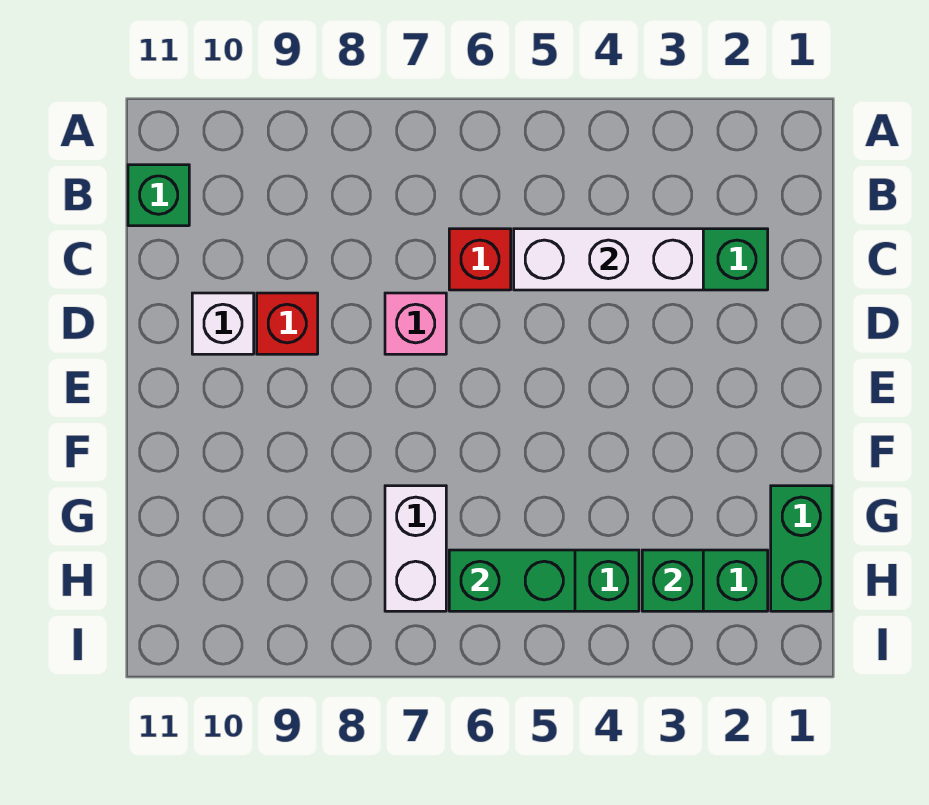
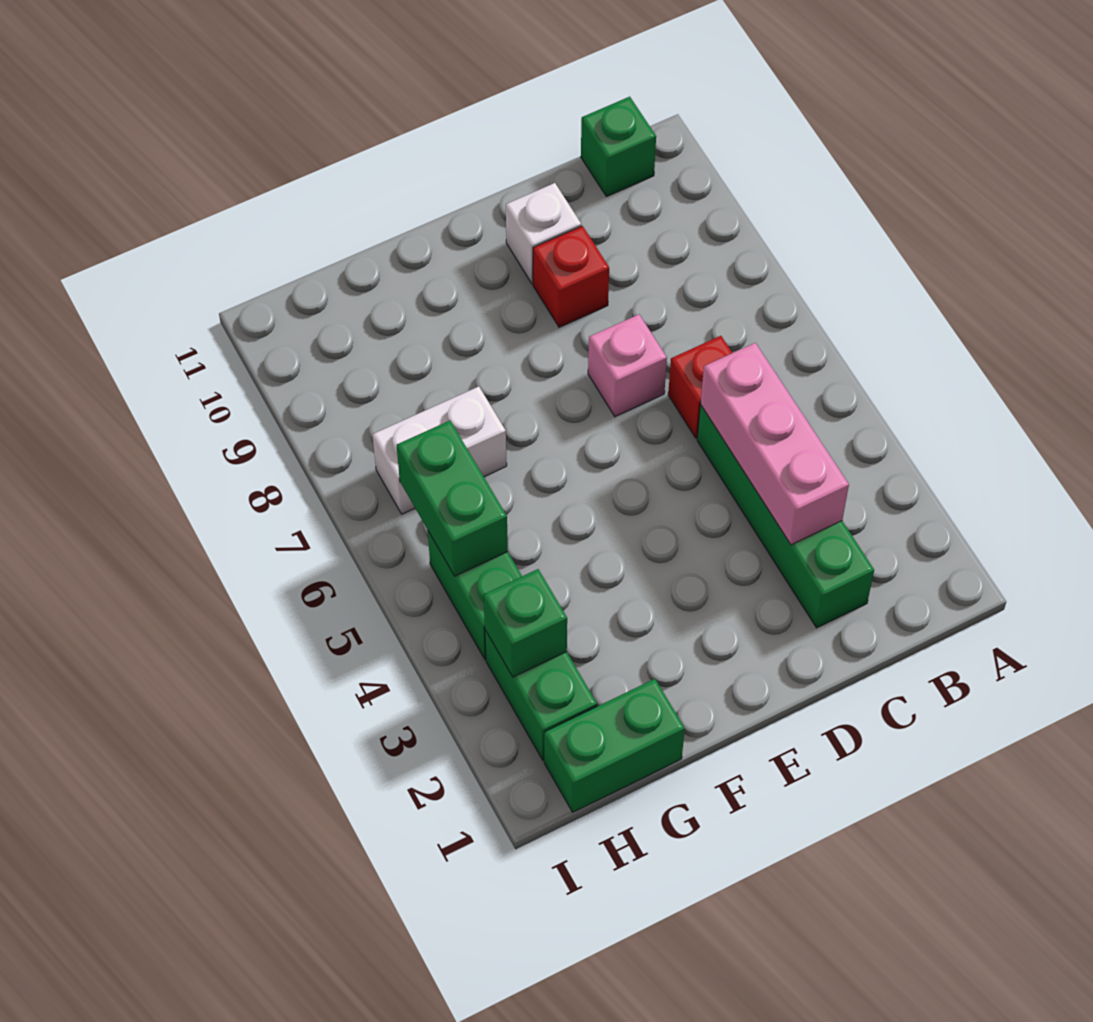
white 1x3 brick [514,229,703,290] -> pink 1x3 brick [701,343,849,545]

